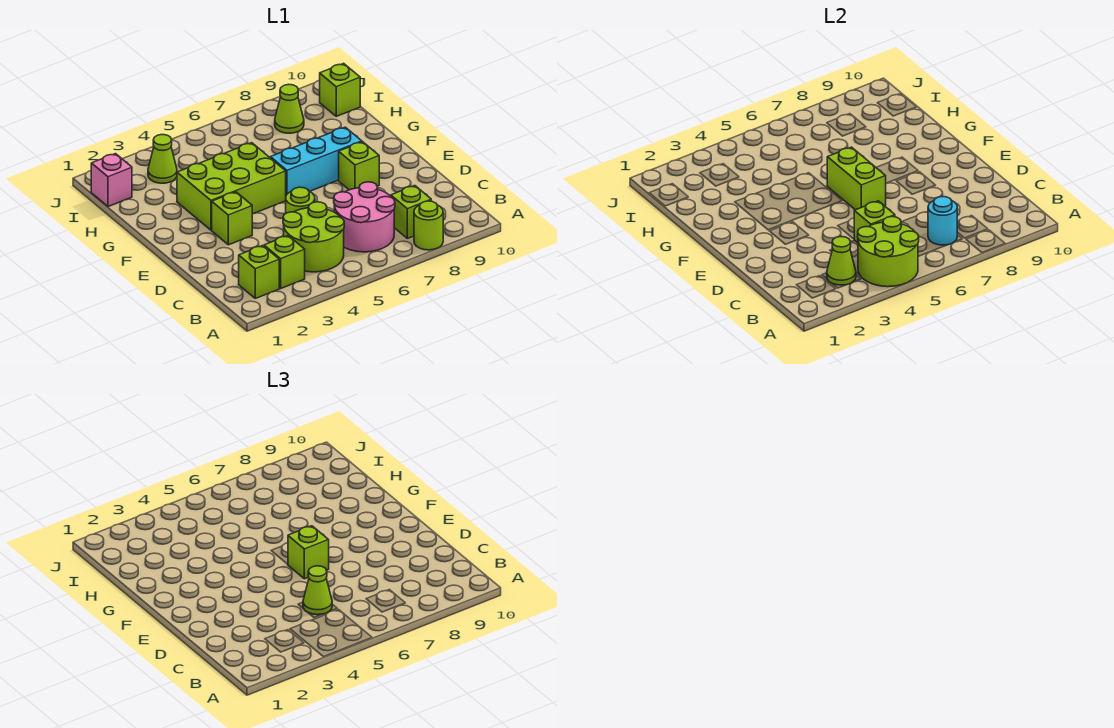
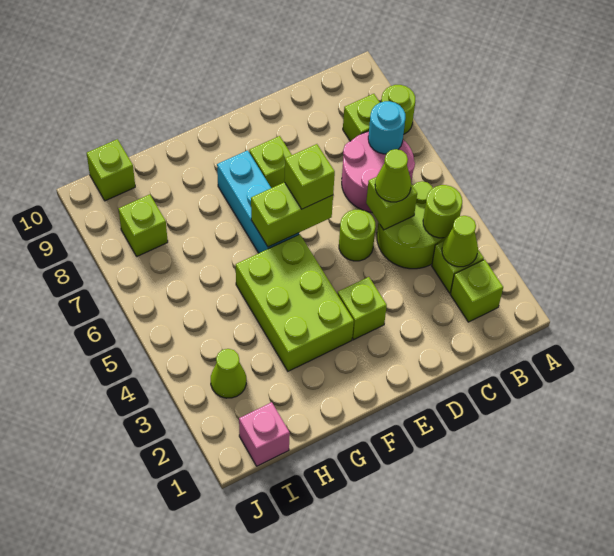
lime 2x2 round brick [858,216,919,287] -> lime 1x1 round brick [423,185,462,238]
lime 1x1 cone [275,84,304,133] -> lime 1x1 brick [119,194,168,256]

